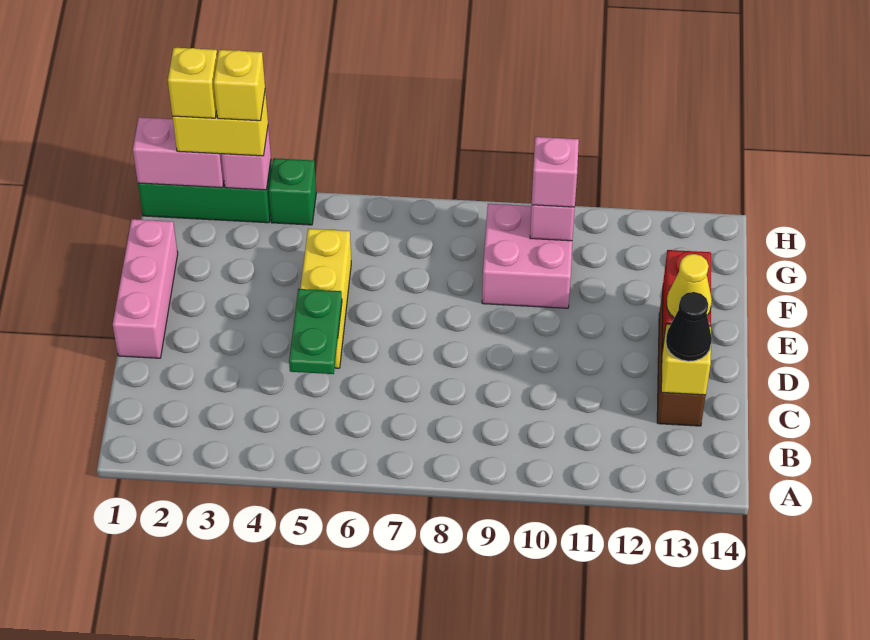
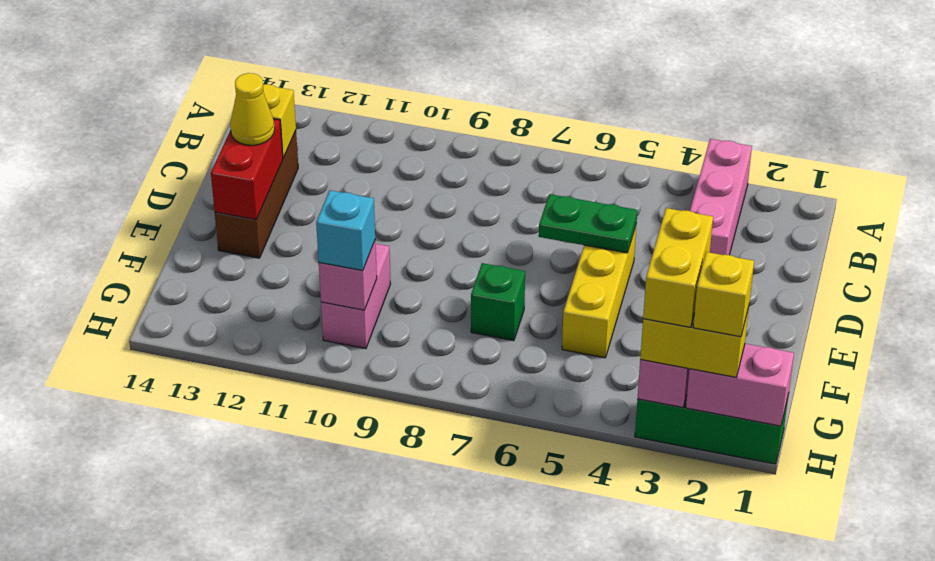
green 1x2 plate [289,289,342,374] -> green 1x2 plate turned to [539,194,637,253]
black 1x1 cone [666,292,712,361] -> none
pink 1x3 brick [113,219,178,358] -> pink 1x3 brick moved to [690,139,752,255]
pink 2x2 brick [482,204,572,308] -> pink 1x2 brick [321,244,390,348]
pink 1x1 brick [532,137,579,207] -> cyan 1x1 brick [316,190,375,271]
yellow 1x1 brick [214,50,265,121] -> yellow 1x2 brick [643,208,713,327]
green 1x1 brick [269,158,316,225] -> green 1x1 brick moved to [471,263,525,341]

